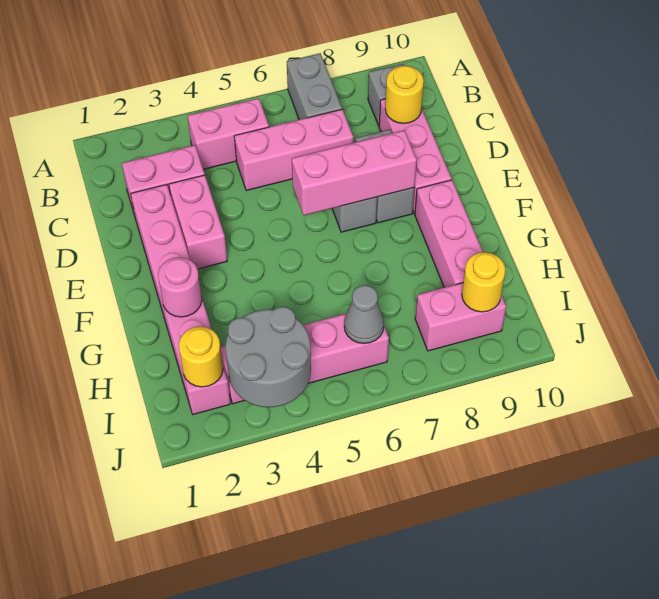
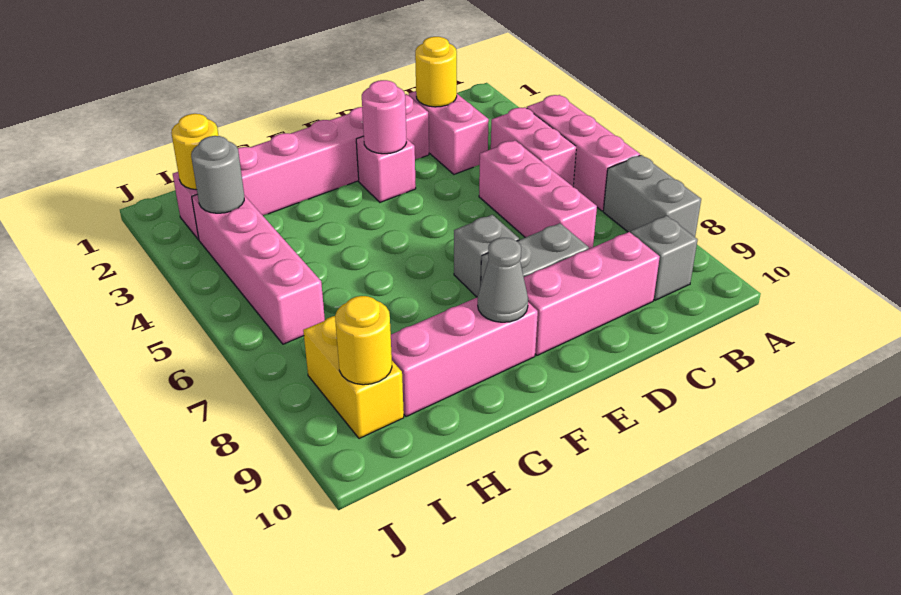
grey 1x2 brick [287,53,342,120] -> grey 1x2 brick turned to [603,155,701,237]
yellow 1x1 round brick [385,66,424,123] -> yellow 1x1 round brick moved to [415,37,457,107]
pink 1x2 brick [169,175,227,269] -> pink 1x1 brick [356,136,416,202]
pink 1x3 brick [292,131,417,215] -> pink 1x3 brick moved to [527,95,640,211]
pink 1x1 round brick [158,257,202,317] -> pink 1x1 round brick moved to [362,80,406,154]
grey 2x2 round brick [226,307,311,407] -> grey 1x1 round brick [191,136,244,213]
grey 1x1 cone [344,285,384,343] -> grey 1x1 cone moved to [478,238,528,322]
pink 1x2 brick [415,283,506,351] -> yellow 1x2 brick [303,316,404,439]

